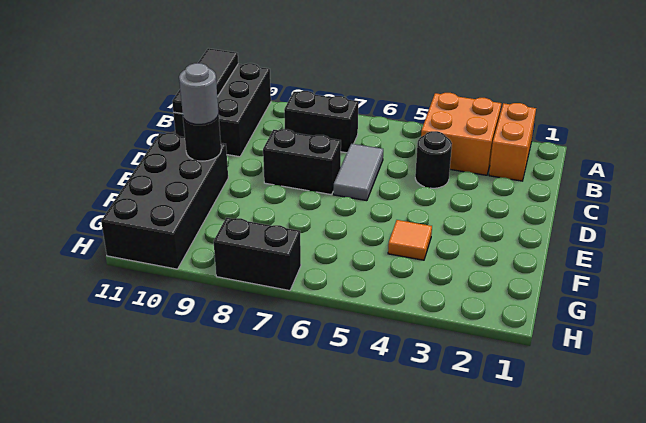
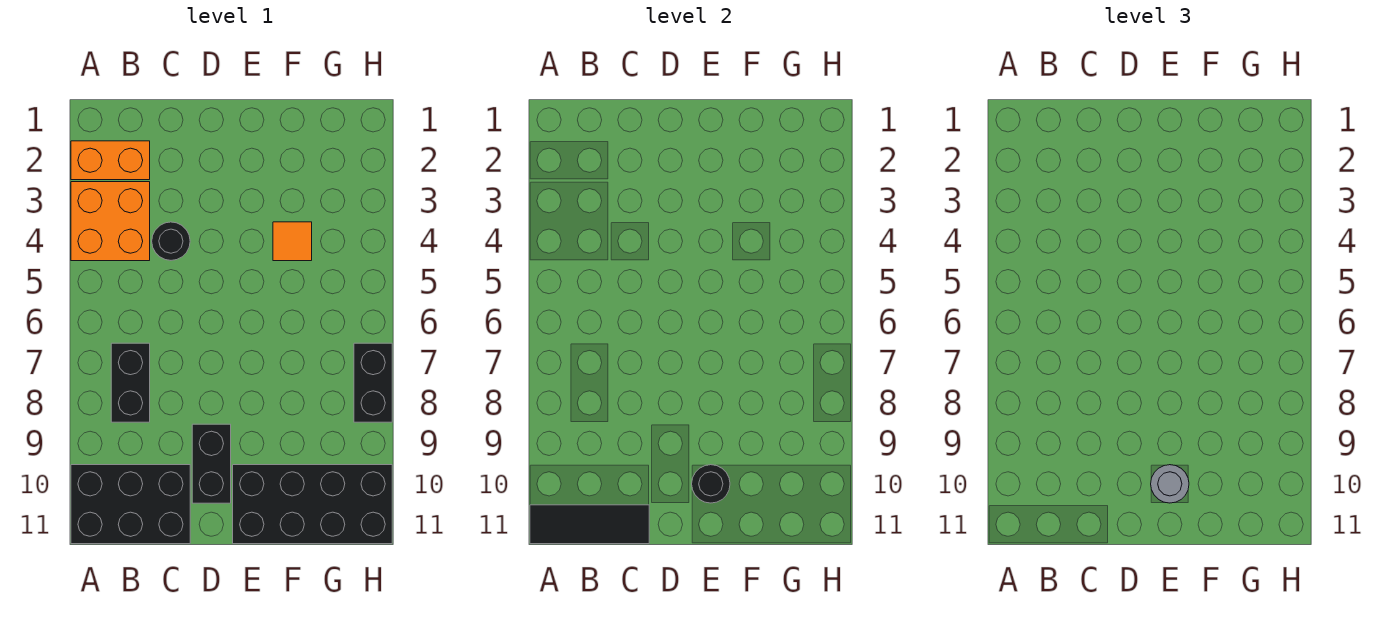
grey 1x2 tile [333,144,383,201] -> none
black 1x2 brick [263,129,341,195] -> black 1x2 brick moved to [192,424,231,503]

